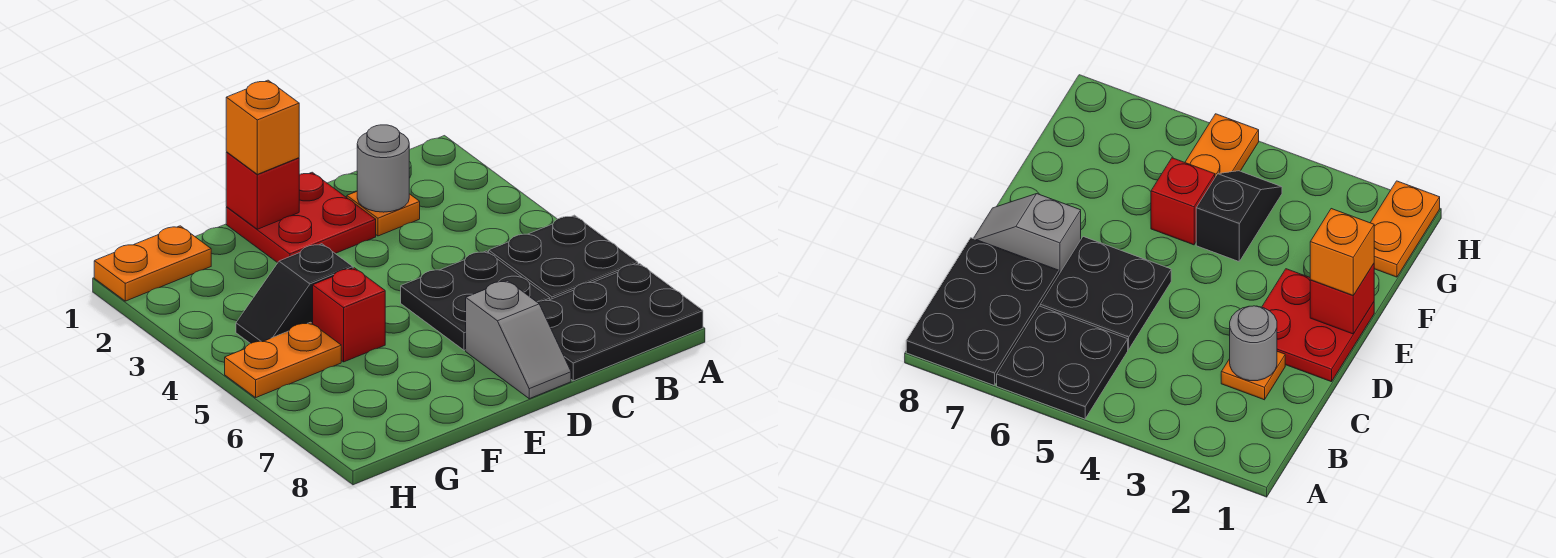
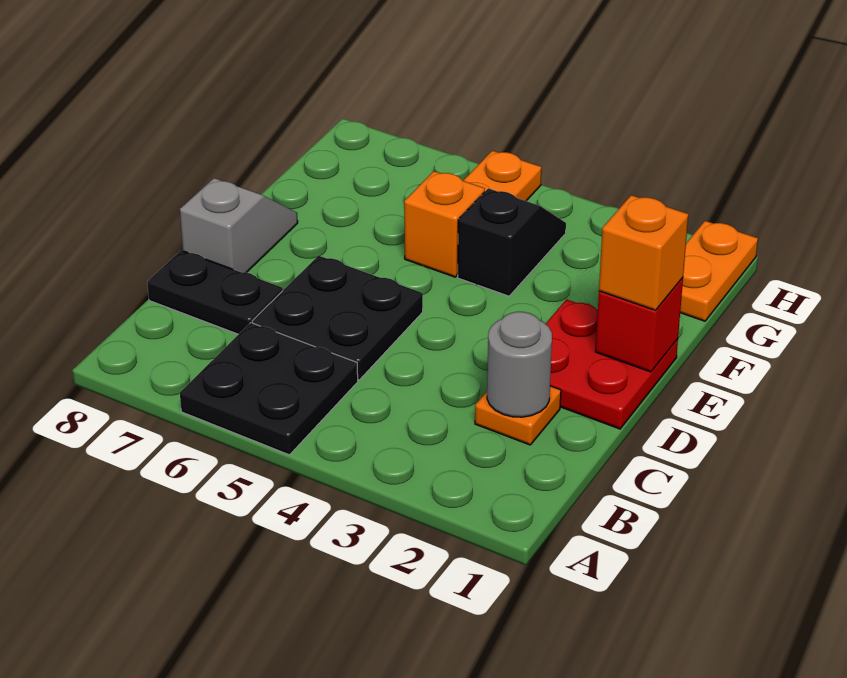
black 2x3 plate [537,264,703,381] -> black 1x2 plate [147,250,283,334]
grey 1x2 slope [466,281,571,399] -> grey 1x2 slope turned to [180,178,298,273]
red 1x1 brick [313,268,385,362] -> orange 1x1 brick [404,171,485,277]

